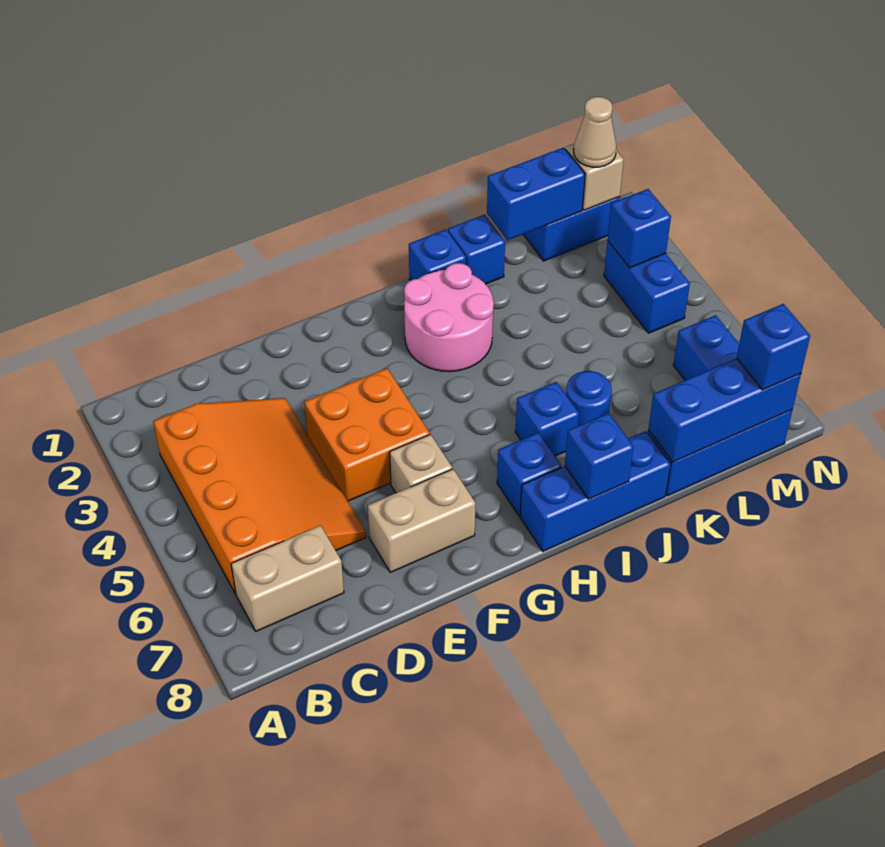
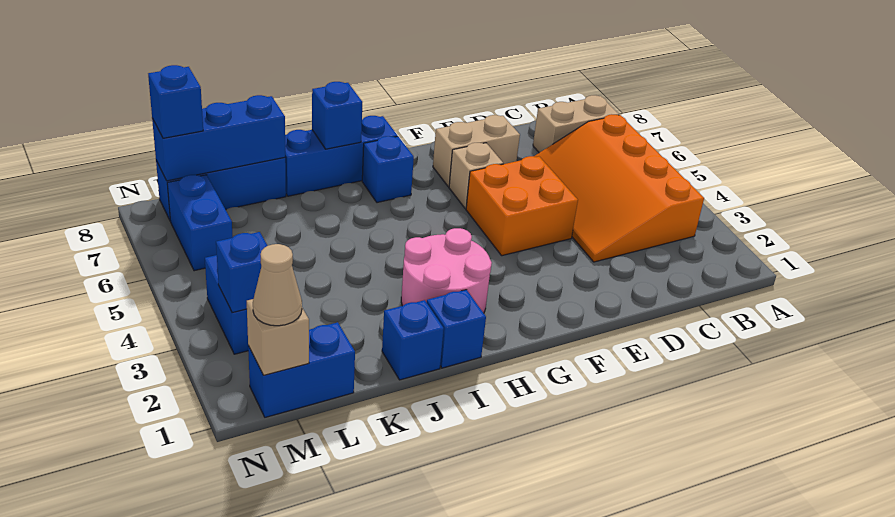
blue 1x1 brick [515,382,579,456] -> none
blue 1x1 round brick [566,371,612,426] -> none
blue 1x2 brick [487,147,585,240] -> none

